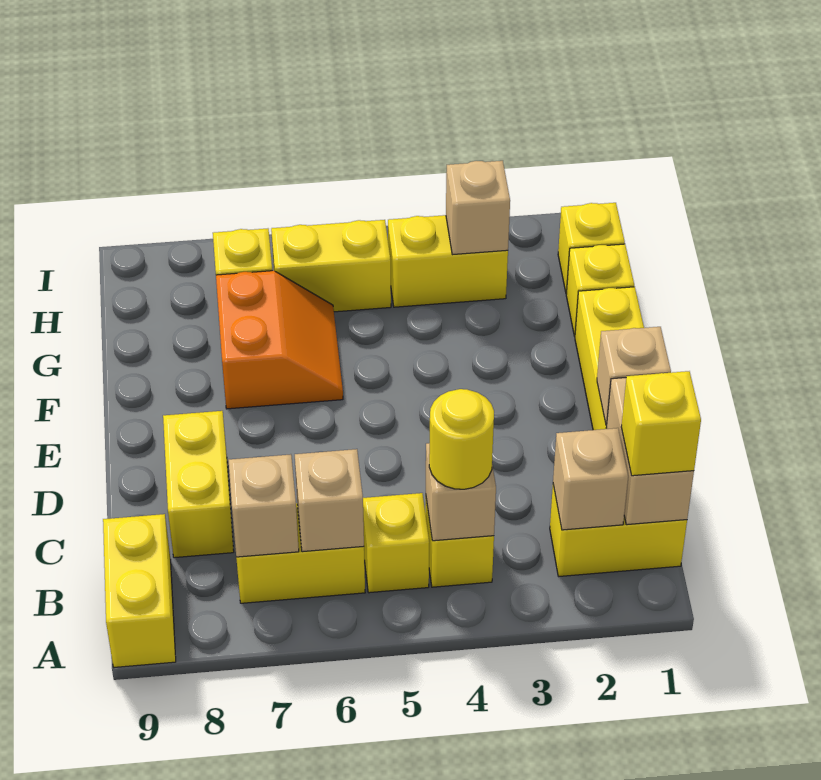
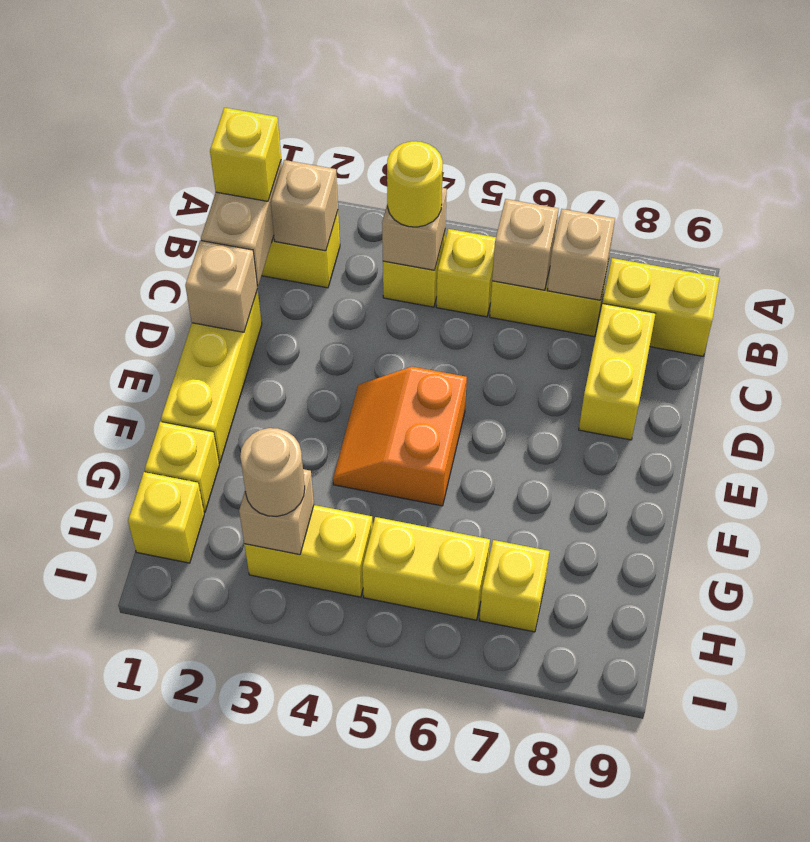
yellow 1x2 brick [103,514,176,667] -> yellow 1x2 brick turned to [603,258,720,356]
orange 2x2 slope [216,271,343,409] -> orange 2x2 slope moved to [333,367,467,506]
none -> tan 1x1 round brick [240,428,305,516]

